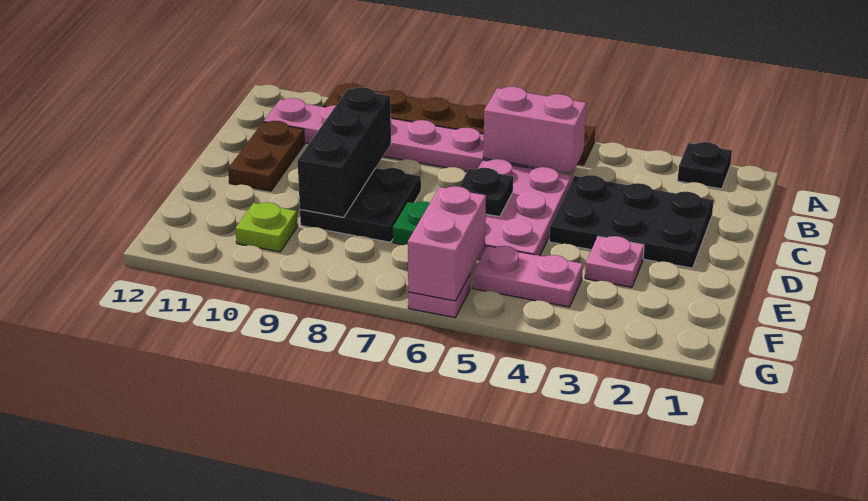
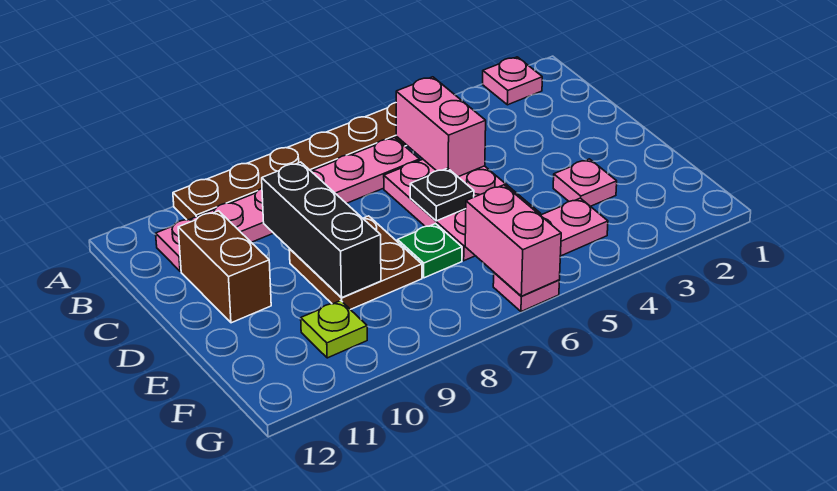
black 1x1 plate [678,142,732,189] -> pink 1x1 plate [483,57,542,105]
pink 1x2 brick [483,87,586,174] -> pink 1x2 brick turned to [396,77,486,177]
black 2x3 plate [549,175,714,268] -> none
brown 1x2 plate [228,121,304,191] -> brown 1x2 brick [178,211,271,323]
black 2x2 plate [300,168,421,242] -> brown 2x2 plate [289,216,422,310]

